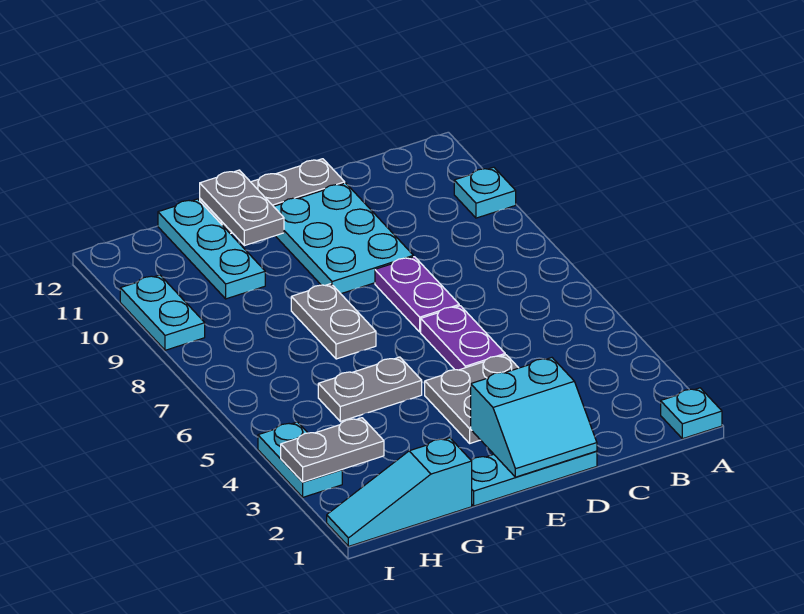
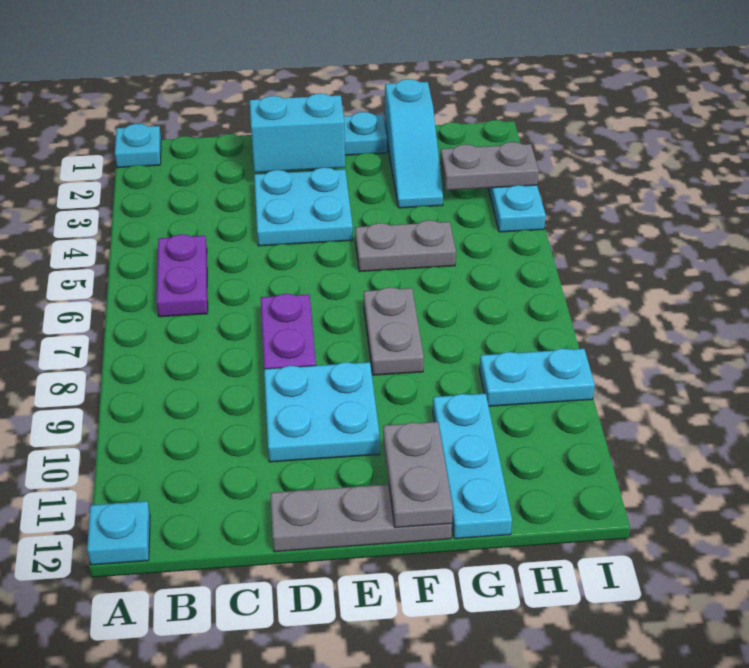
cyan 1x1 plate [454,167,516,218] -> cyan 1x1 plate moved to [87,501,150,565]
grey 2x2 plate [425,355,518,443] -> cyan 2x2 plate [254,167,353,246]
purple 1x2 plate [421,306,505,370] -> purple 1x2 plate moved to [156,234,208,317]
cyan 2x3 plate [274,183,413,294] -> cyan 2x2 plate [264,362,380,462]
cyan 1x3 slope [327,438,472,546] -> cyan 1x3 slope turned to [385,79,443,208]
cyan 1x2 plate [120,275,205,350] -> cyan 1x2 plate turned to [479,348,595,406]

